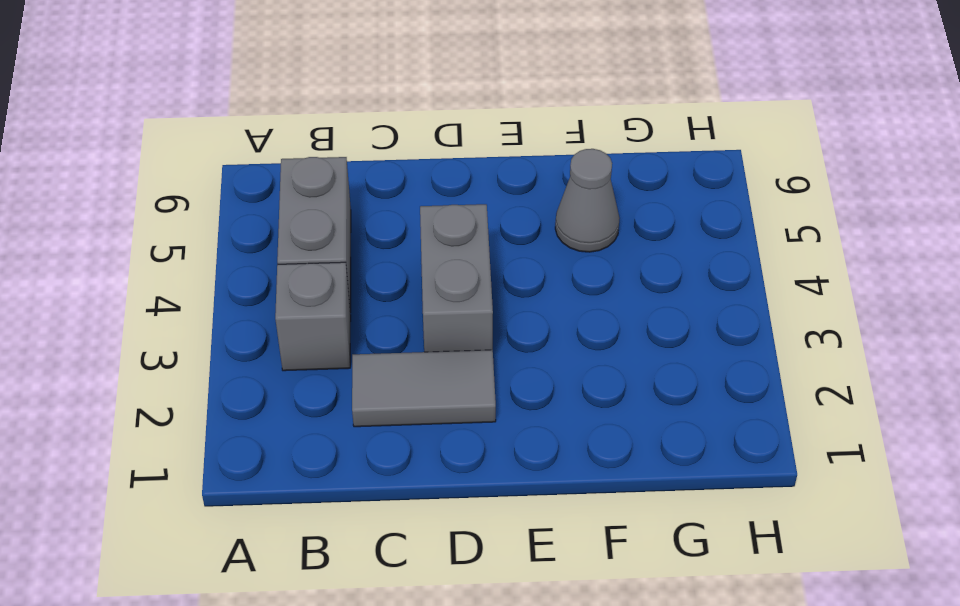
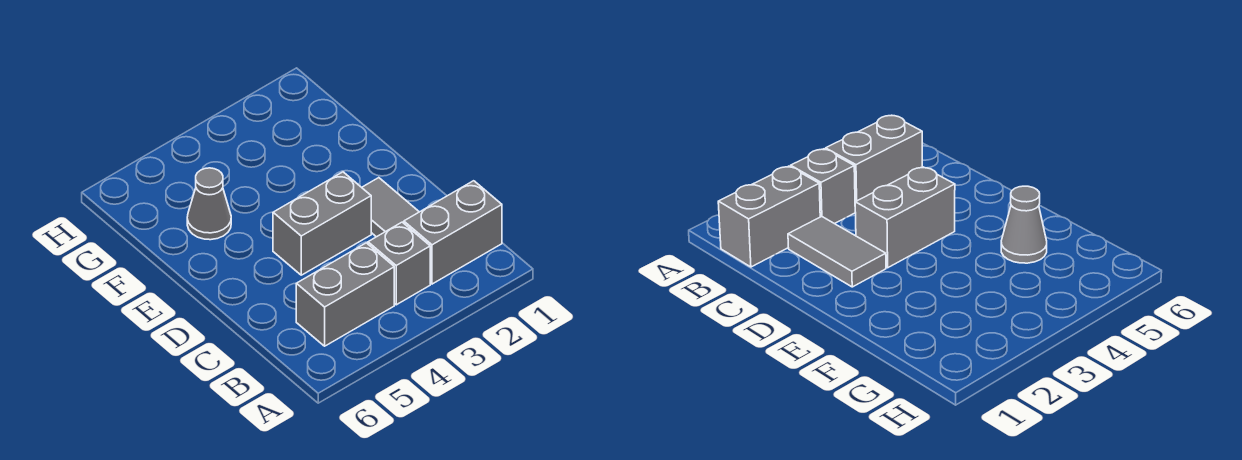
none -> grey 1x2 brick [404,181,502,284]

